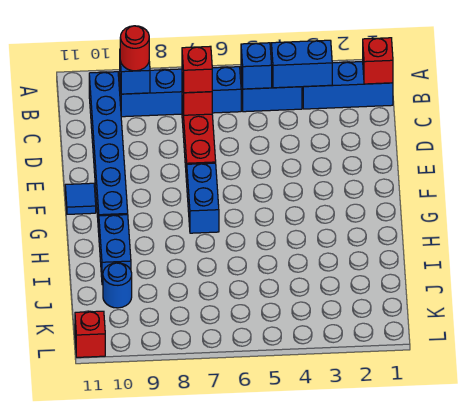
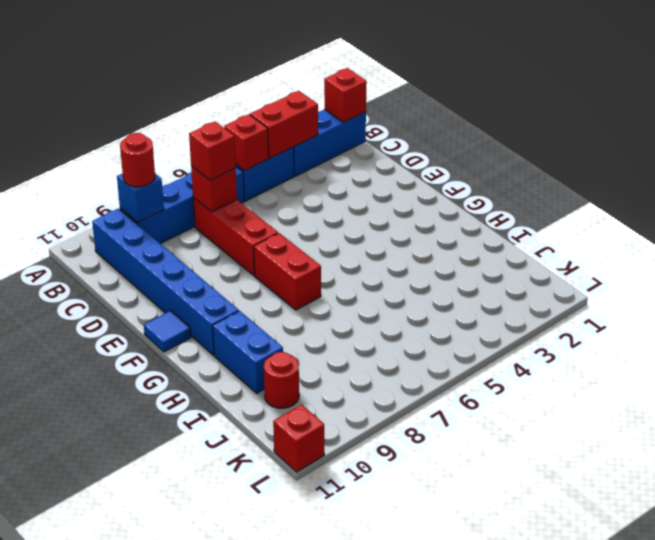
blue 1x2 brick [271,40,332,88] -> red 1x2 brick [250,91,318,158]
blue 1x1 brick [241,43,272,89] -> red 1x1 brick [224,114,269,171]
blue 1x2 brick [187,163,219,233] -> red 1x2 brick [254,233,321,310]
blue 1x1 round brick [103,263,132,308] -> red 1x1 round brick [264,352,299,408]

